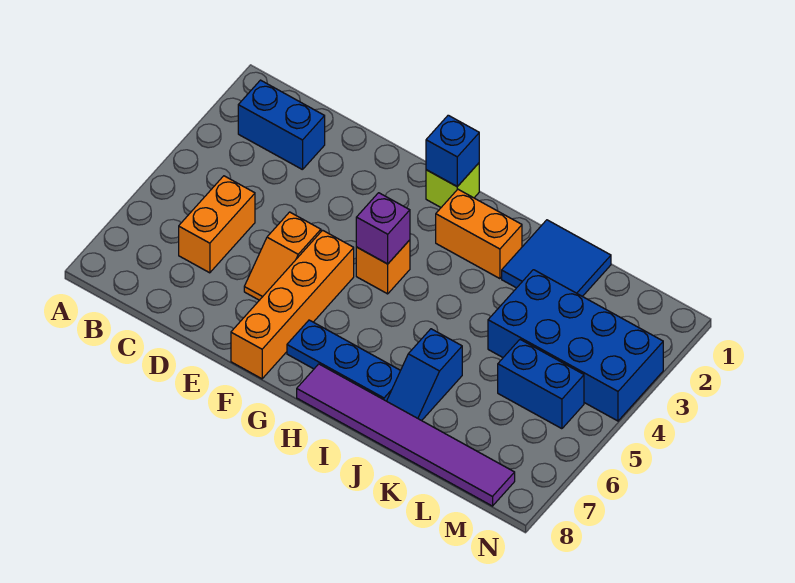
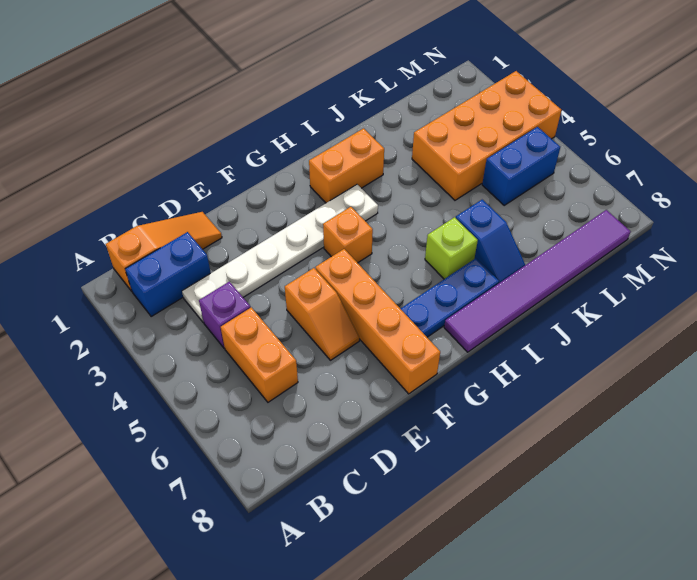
none -> orange 1x3 slope [106,212,222,291]
none -> white 1x6 plate [182,184,378,322]
lime 1x1 brick [426,163,479,207] -> lime 1x1 brick moved to [425,217,478,279]
blue 1x1 brick [426,115,479,186] -> none
purple 1x1 brick [356,193,410,264] -> purple 1x1 brick moved to [199,281,251,348]
blue 2x2 tile [502,220,611,297] -> none
blue 2x4 brick [488,270,663,421] -> orange 2x4 brick [412,71,561,200]

